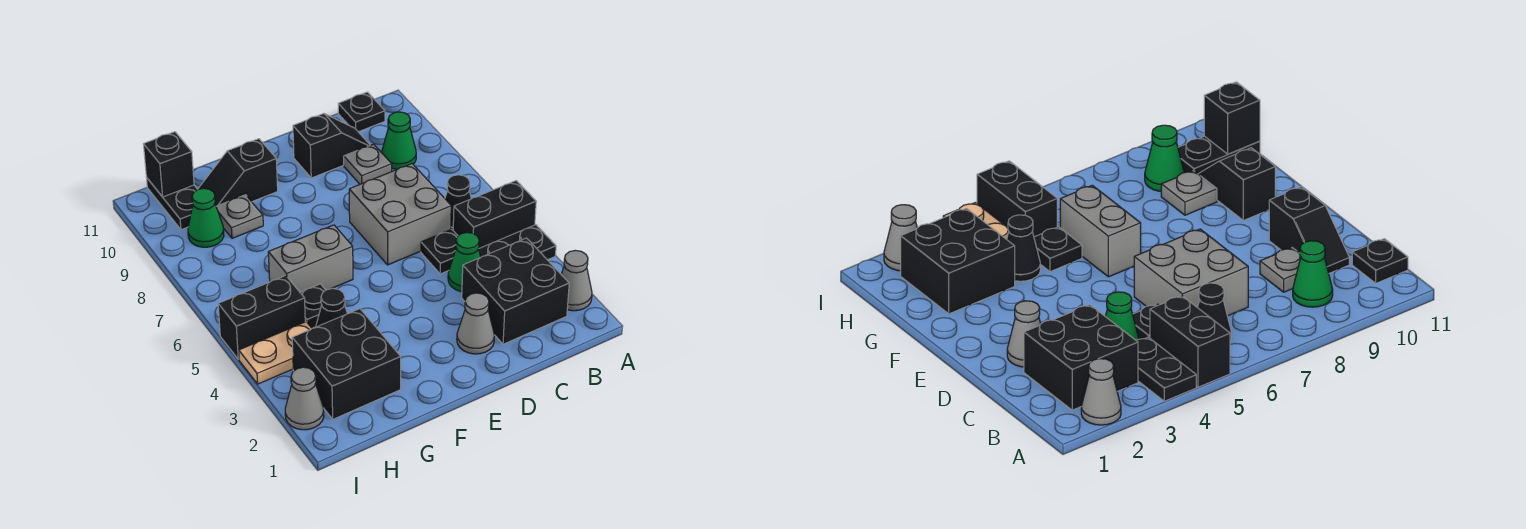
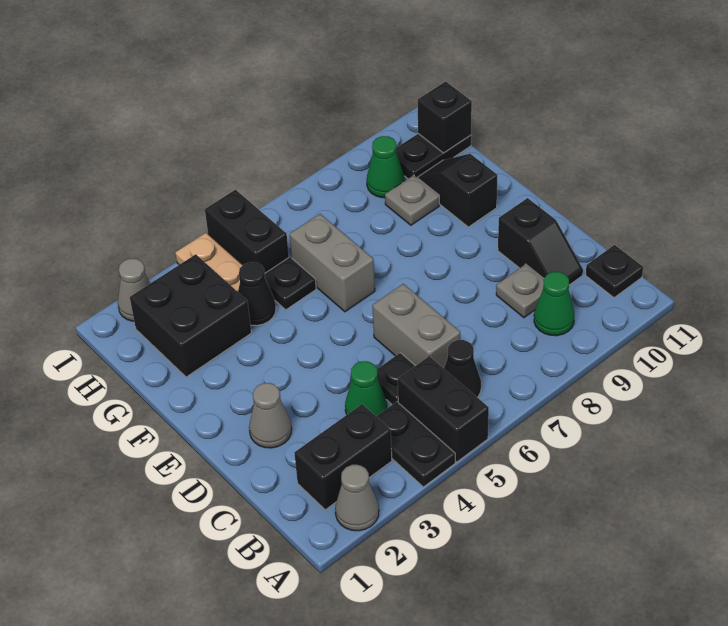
black 2x2 brick [462,238,569,344] -> black 1x2 brick [294,404,392,510]
grey 2x2 brick [349,164,451,265] -> grey 1x2 brick [372,284,460,368]

